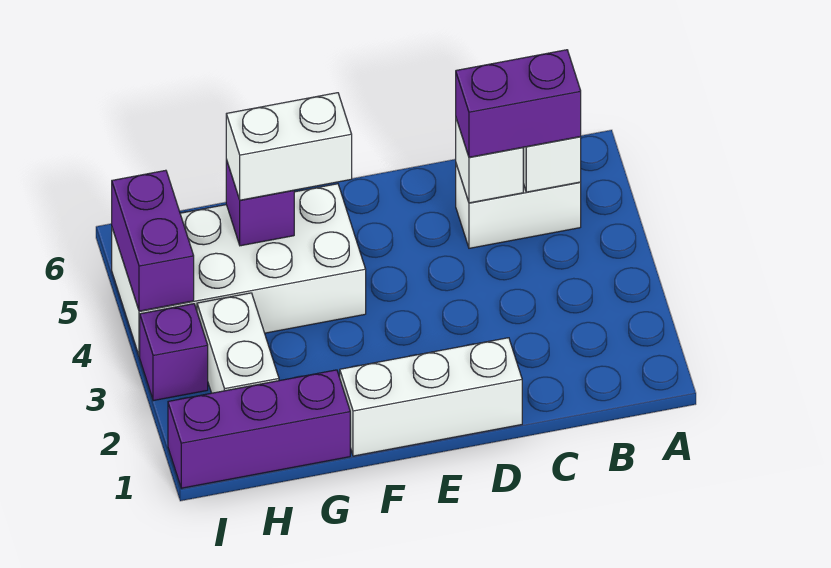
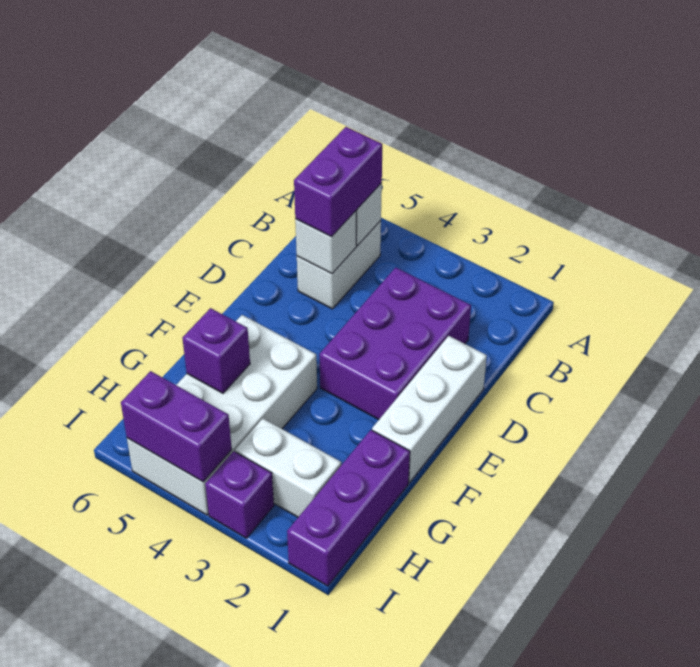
none -> purple 2x3 brick [319,268,471,420]
white 1x2 brick [226,93,352,200] -> none

